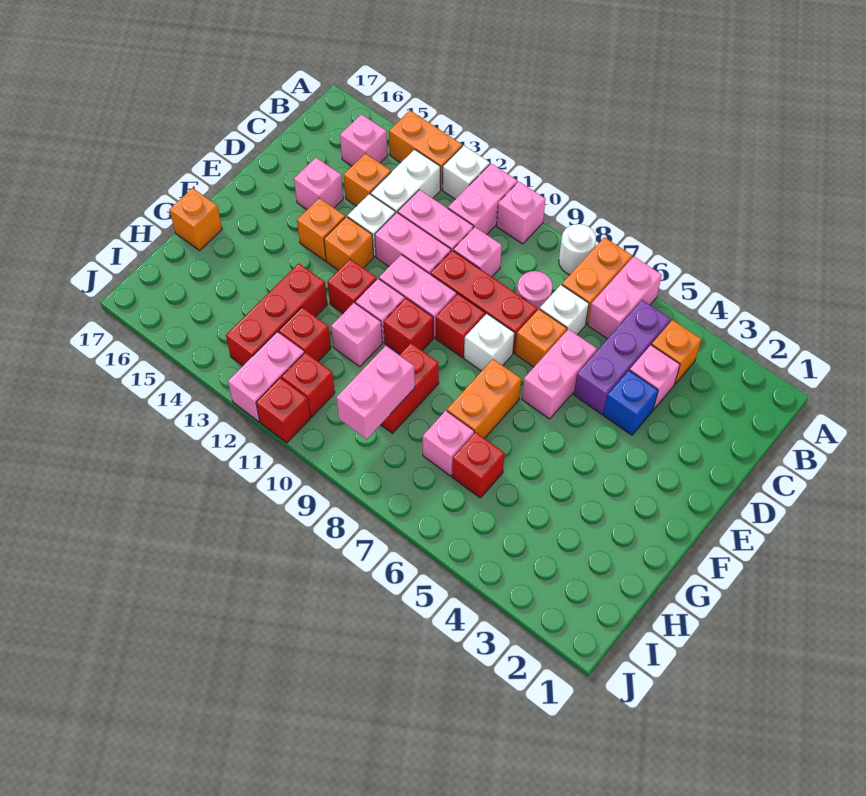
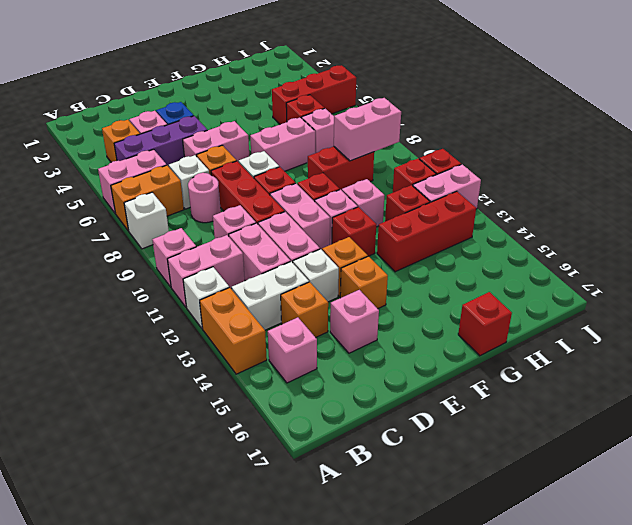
white 1x1 round brick [559,224,596,275] -> white 1x1 brick [124,192,169,249]
orange 1x2 brick [447,359,521,438] -> pink 1x2 brick [250,117,315,171]
orange 1x1 brick [169,188,222,251] -> red 1x1 brick [458,292,512,356]
none -> red 1x3 brick [272,65,356,124]

